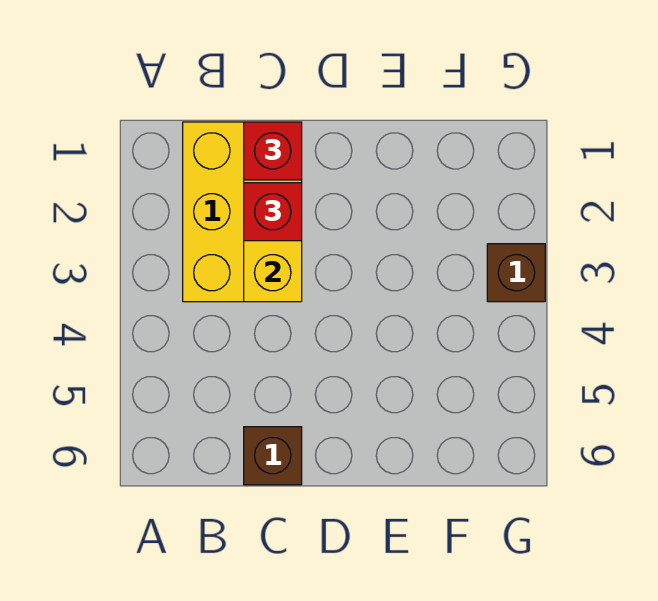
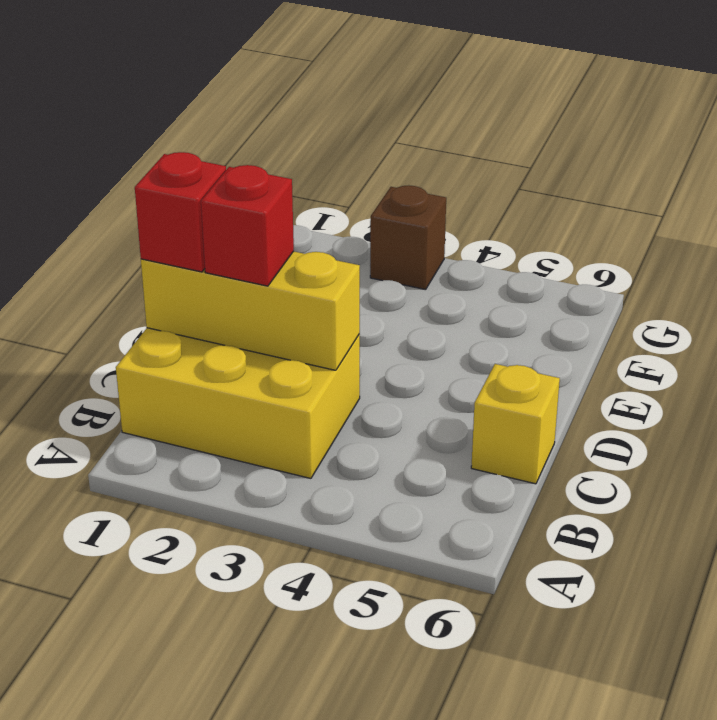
brown 1x1 brick [244,427,302,485] -> yellow 1x1 brick [471,364,560,484]

